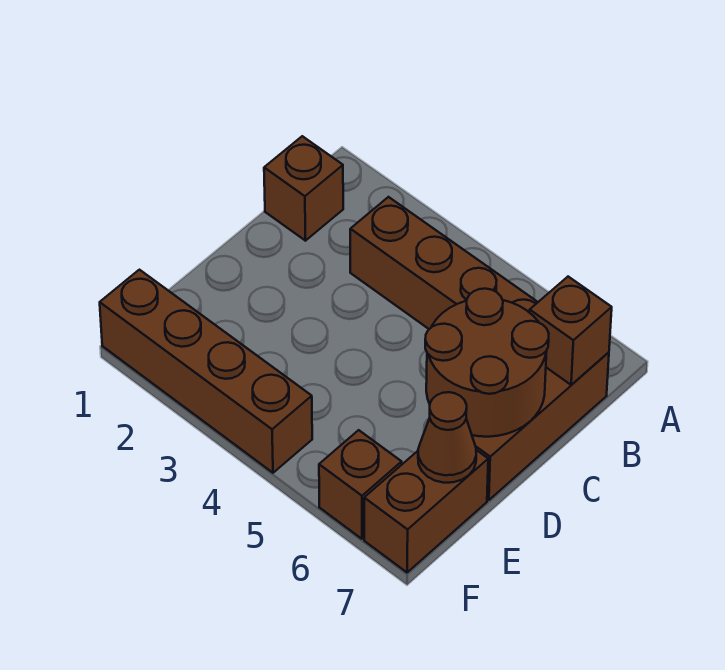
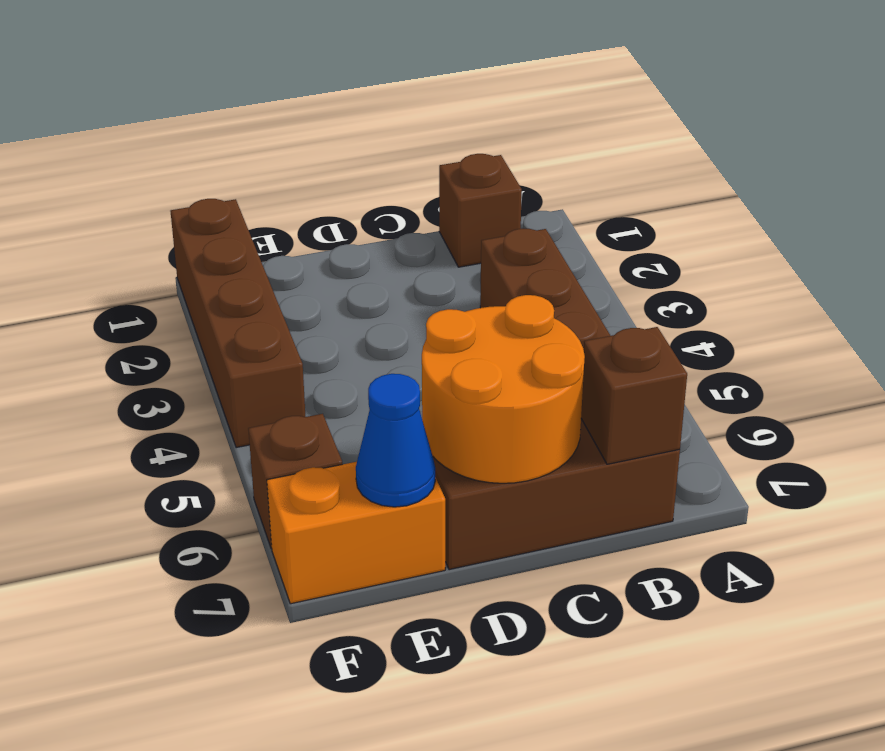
brown 2x2 round brick [425,289,549,437] -> orange 2x2 round brick [422,295,585,483]
brown 1x2 brick [364,450,488,572] -> orange 1x2 brick [267,462,445,604]
brown 1x1 cone [418,392,476,483] -> blue 1x1 cone [356,374,435,507]

